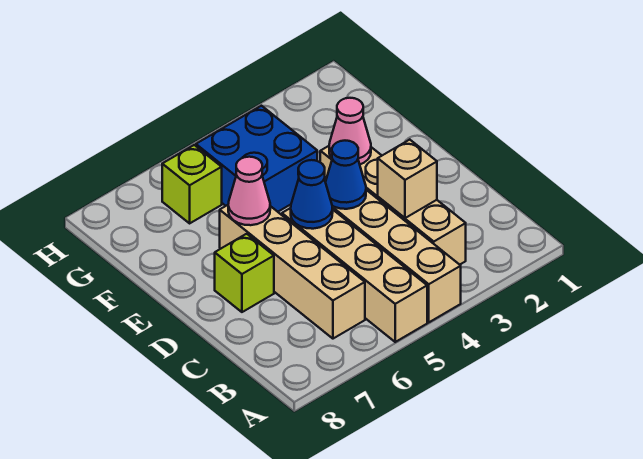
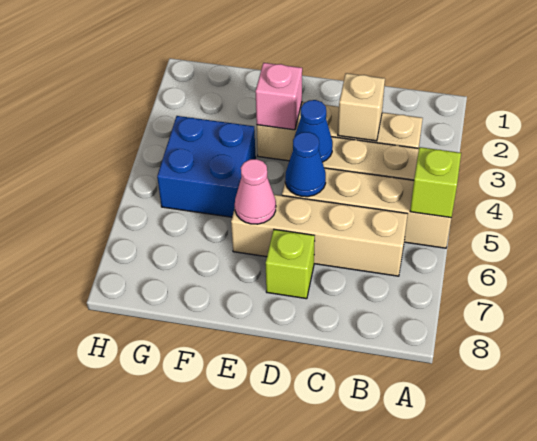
pink 1x1 cone [329,98,371,164] -> pink 1x1 brick [256,63,302,130]
lime 1x1 brick [162,145,222,223] -> lime 1x1 brick moved to [410,147,461,218]

